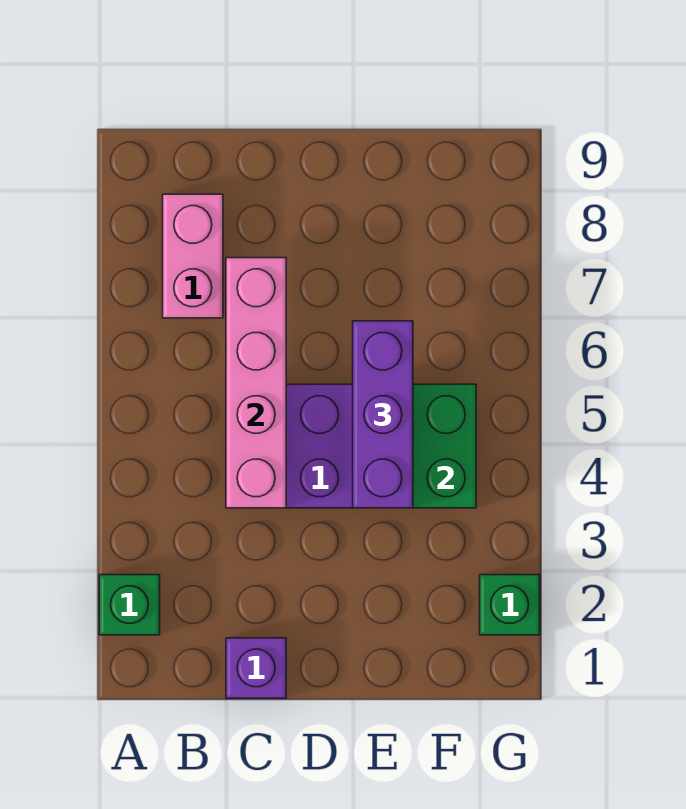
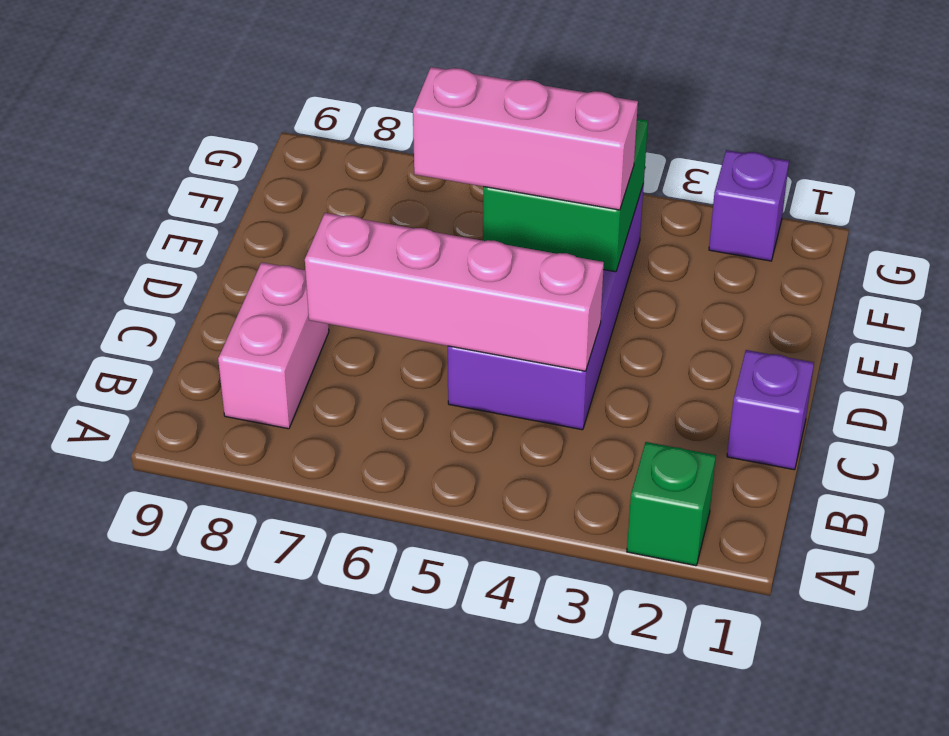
pink 1x2 brick [163,194,223,318] -> pink 1x2 brick turned to [218,262,329,429]
purple 1x3 brick [353,321,413,508] -> pink 1x3 brick [413,67,638,210]
green 1x1 brick [480,575,540,635] -> purple 1x1 brick [709,150,789,261]

